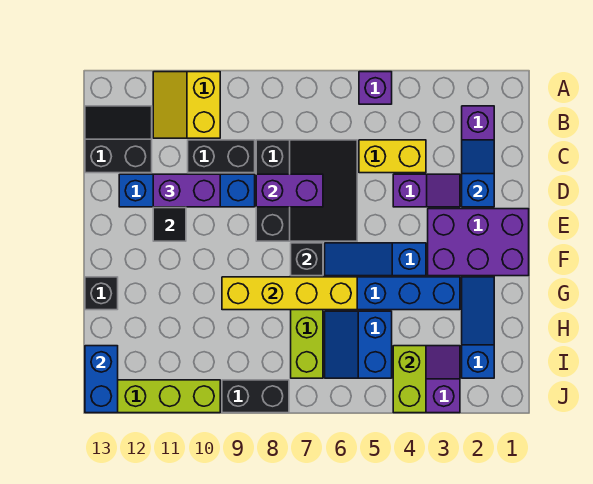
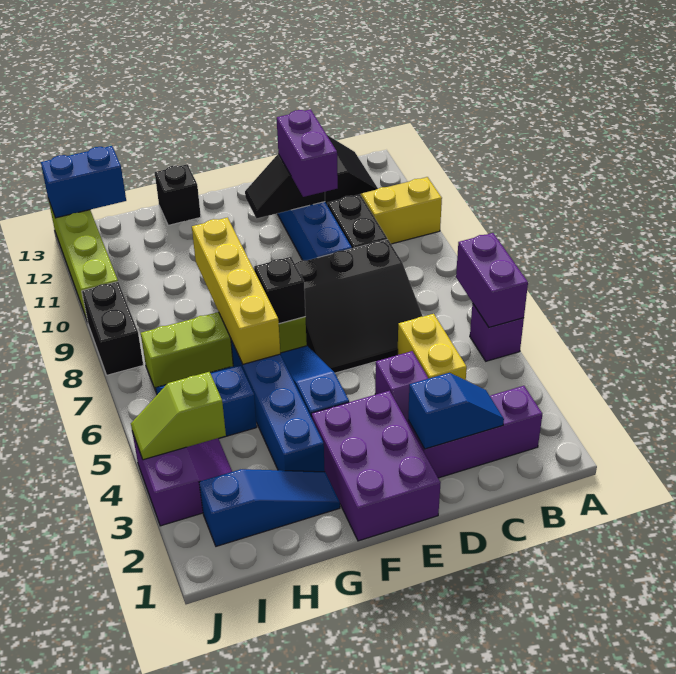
purple 1x2 brick [256,174,323,207] -> purple 1x2 brick moved to [456,233,528,327]
lime 1x2 brick [393,346,426,413] -> lime 1x2 slope [131,372,226,460]

